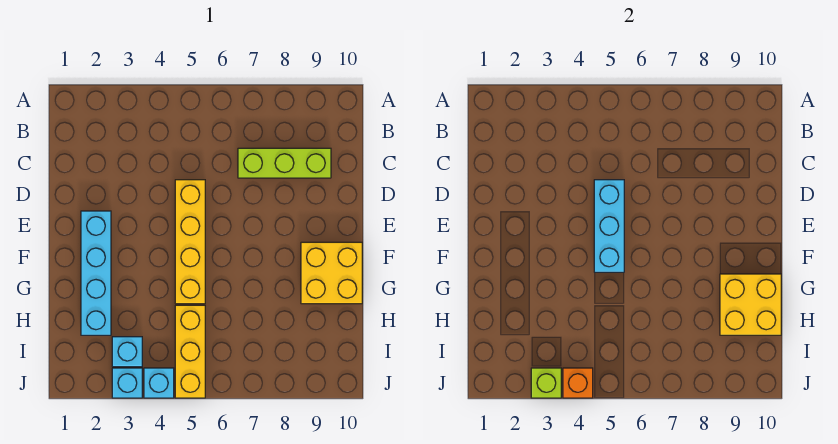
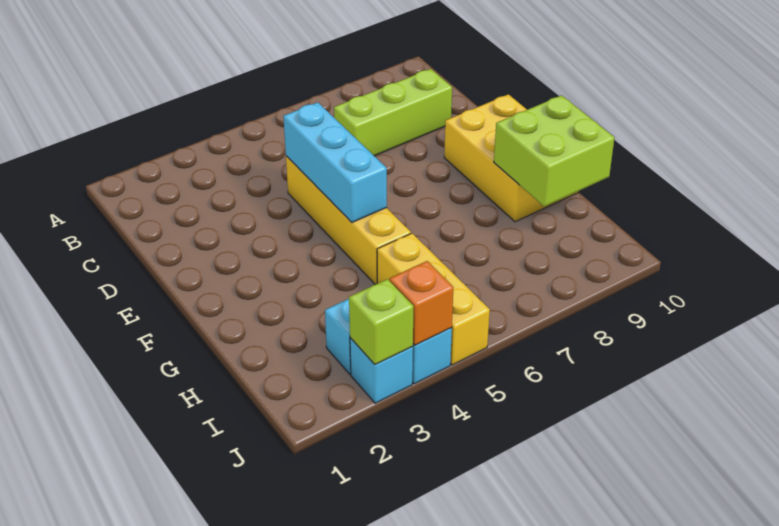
cyan 1x4 brick [81,211,111,335] -> none
yellow 2x2 brick [301,242,362,304] -> yellow 2x3 brick [444,94,578,222]
yellow 2x2 brick [720,274,781,335] -> lime 2x2 brick [494,95,614,206]

